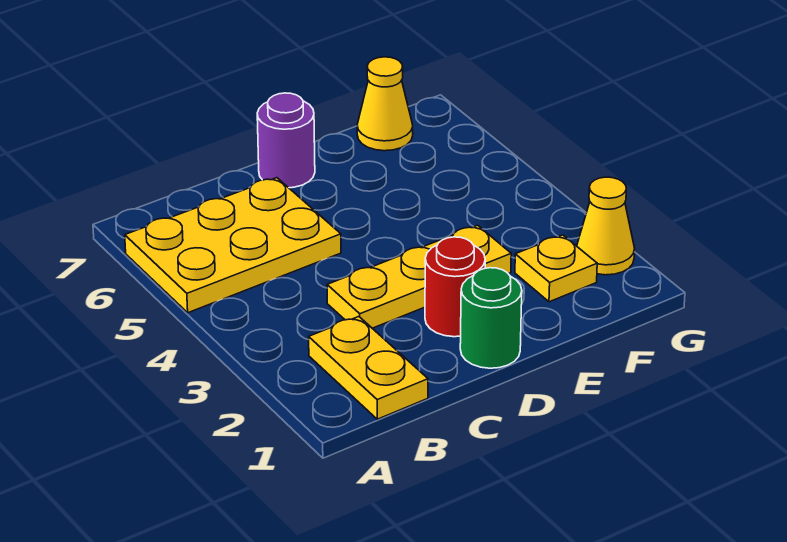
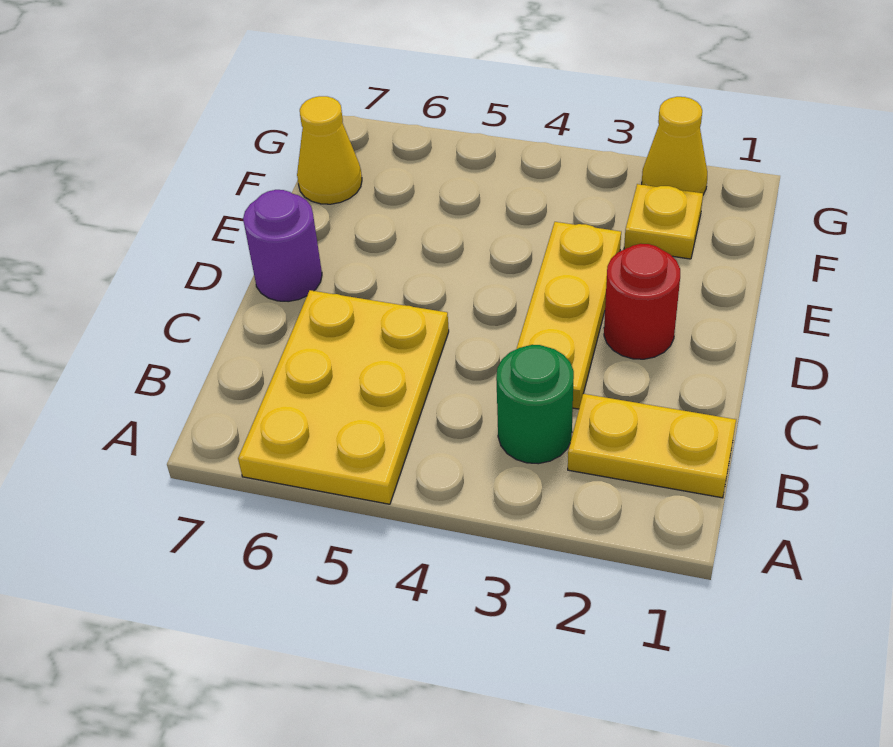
green 1x1 round brick [460,268,522,368] -> green 1x1 round brick moved to [496,345,574,464]

